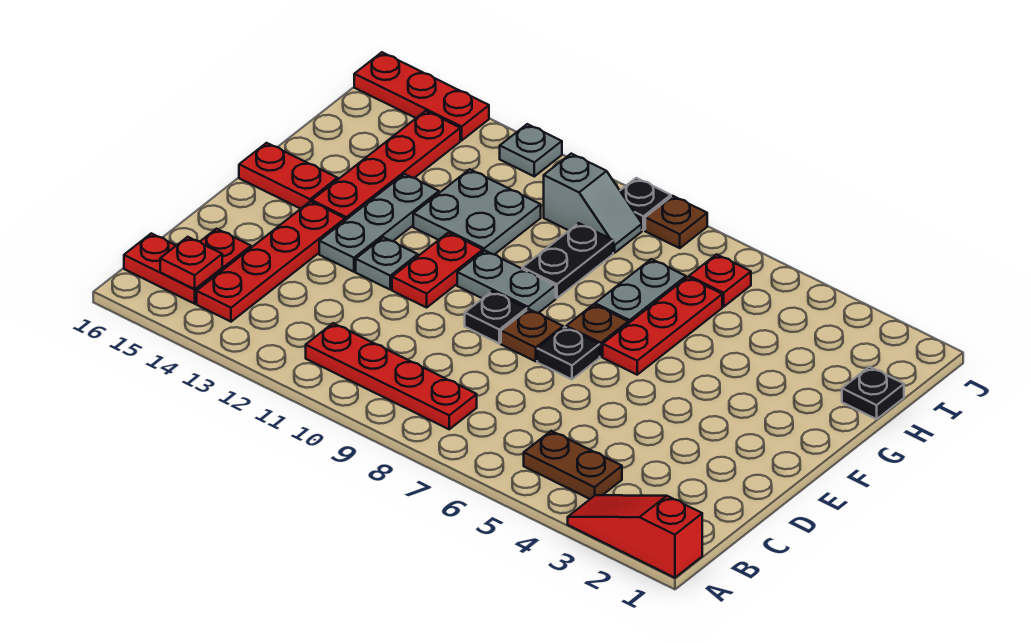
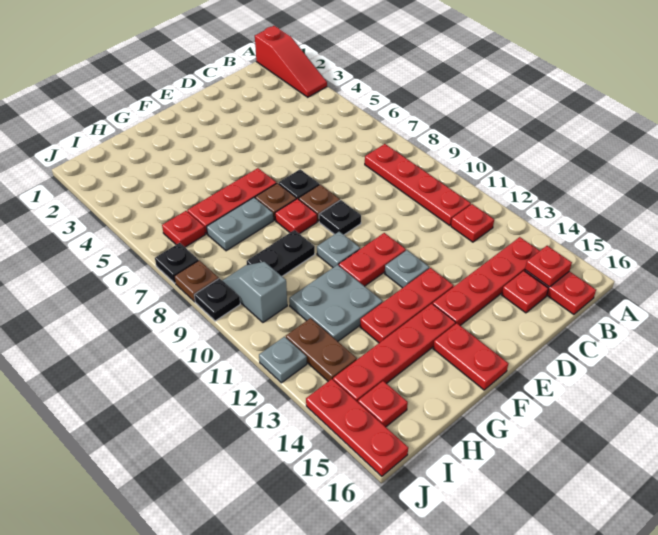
brown 1x2 plate [524,431,622,499] -> brown 1x2 plate moved to [286,318,357,381]
none -> red 1x1 plate [451,204,494,242]
grey 1x3 plate [319,174,439,272] -> red 1x3 plate [360,268,453,343]
none -> red 1x1 plate [275,199,317,234]
grey 1x2 plate [457,250,556,313] -> grey 1x1 plate [317,231,360,267]
black 1x1 plate [842,367,904,419] -> black 1x1 plate moved to [155,243,198,283]
none -> red 1x1 plate [358,381,408,427]

